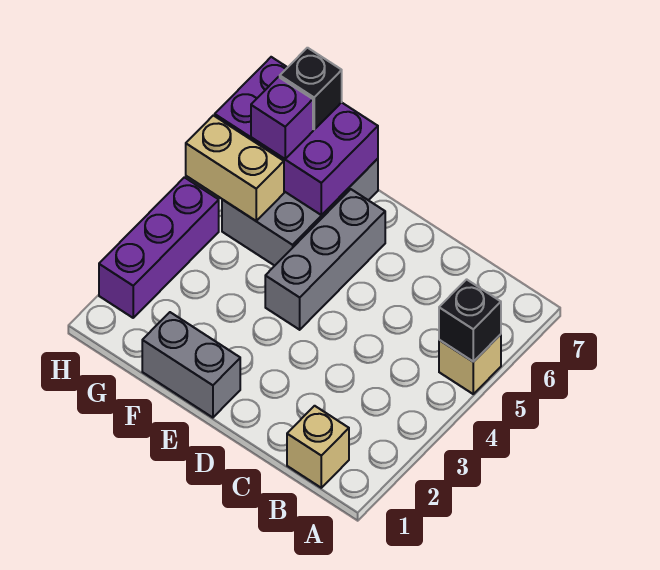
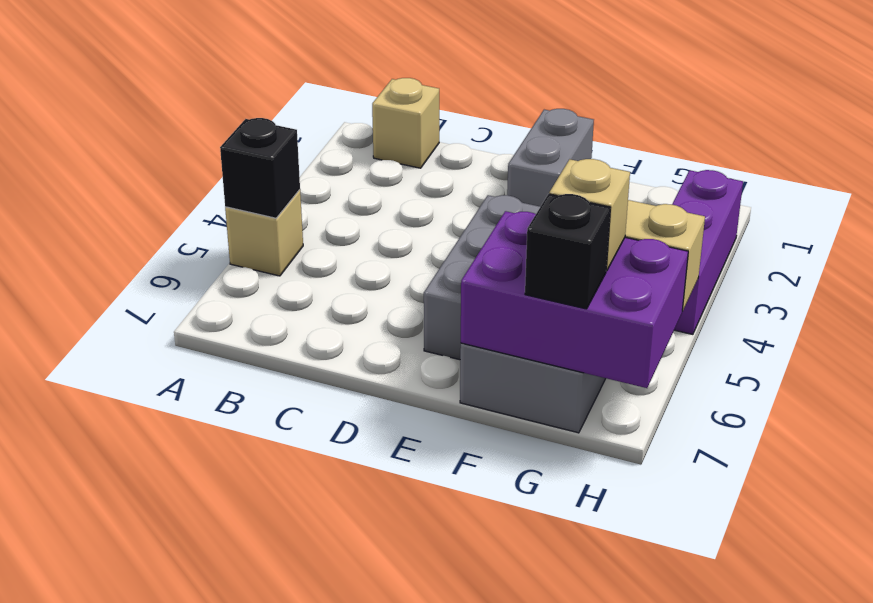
grey 1x2 brick [142,312,240,418] -> grey 1x2 brick turned to [507,109,594,207]
purple 1x1 brick [251,77,313,159] -> tan 1x1 brick [549,159,630,271]

